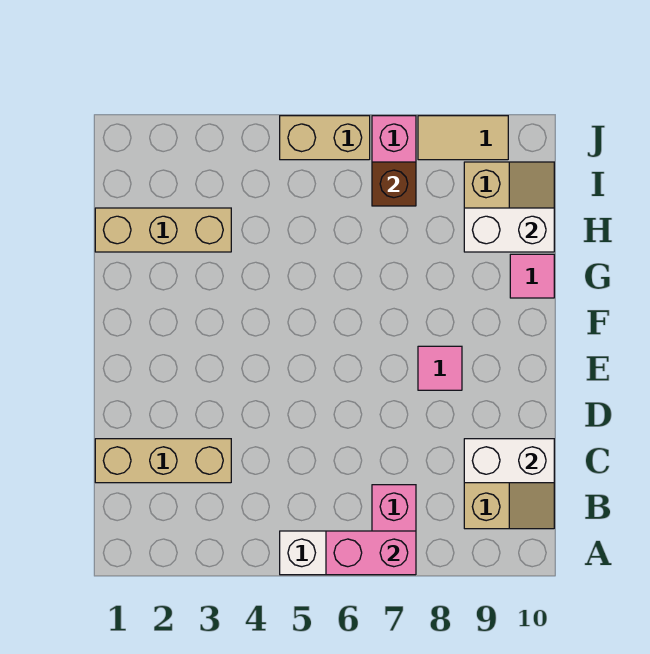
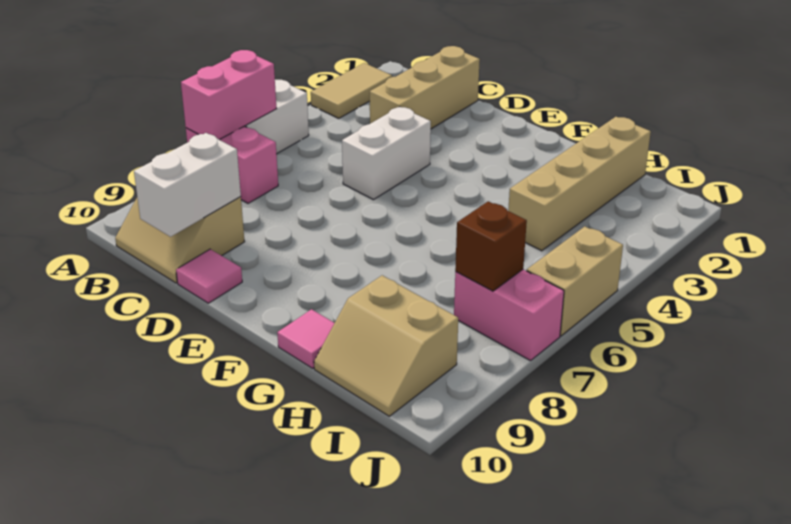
pink 1x1 tile [418,346,462,390] -> pink 1x1 tile moved to [176,249,242,303]
tan 1x3 brick [95,208,231,252] -> tan 1x4 brick [508,117,651,251]
white 1x2 brick [464,208,554,252] -> white 1x2 brick moved to [342,107,431,200]
tan 1x2 tile [418,116,508,160] -> tan 1x2 tile moved to [311,63,392,118]

